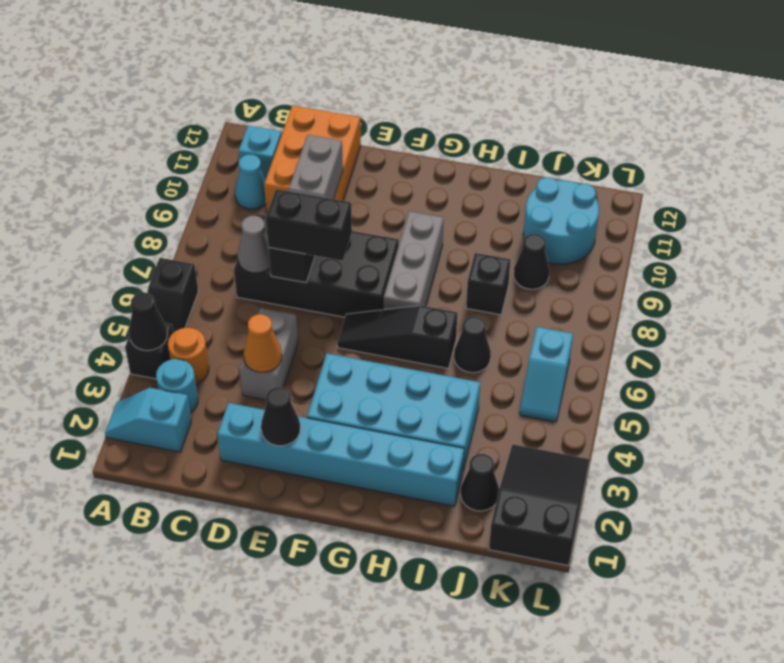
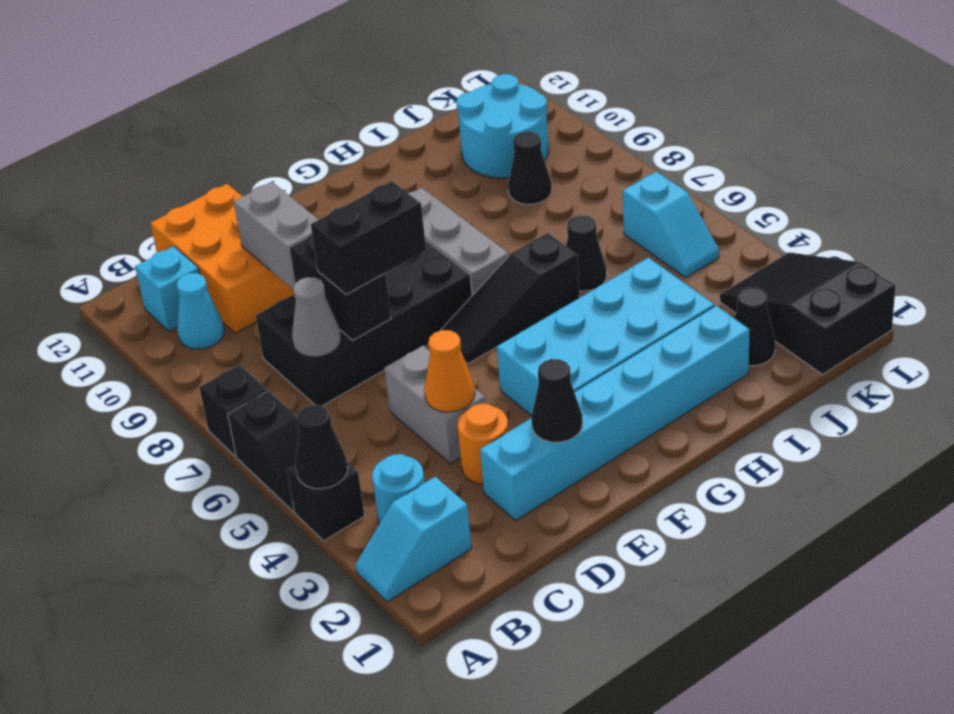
orange 1x1 round brick [168,328,209,384] -> orange 1x1 round brick moved to [457,404,509,484]
black 1x1 brick [466,253,510,315] -> black 1x1 brick moved to [199,365,267,456]

